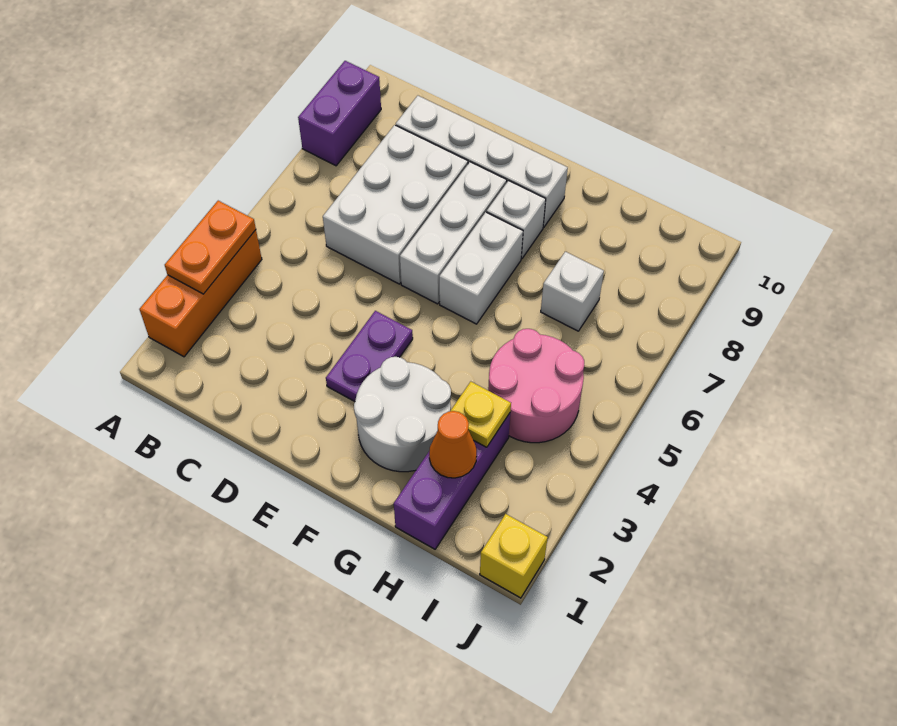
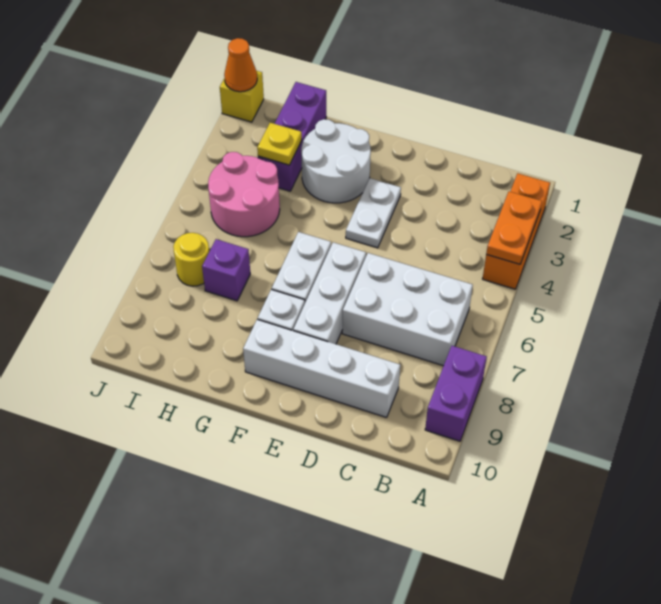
white 2x3 brick [323,125,468,284] -> white 2x3 brick turned to [342,253,473,366]
purple 1x2 plate [326,311,413,401] -> white 1x2 plate [346,178,401,248]
orange 1x1 cone [429,411,477,478] -> orange 1x1 cone moved to [224,38,257,92]
white 1x1 brick [541,252,604,331] -> purple 1x1 brick [202,239,250,301]
none -> yellow 1x1 round brick [173,233,209,286]

